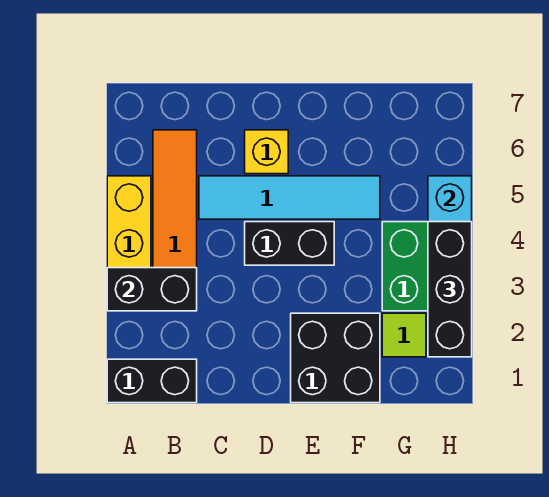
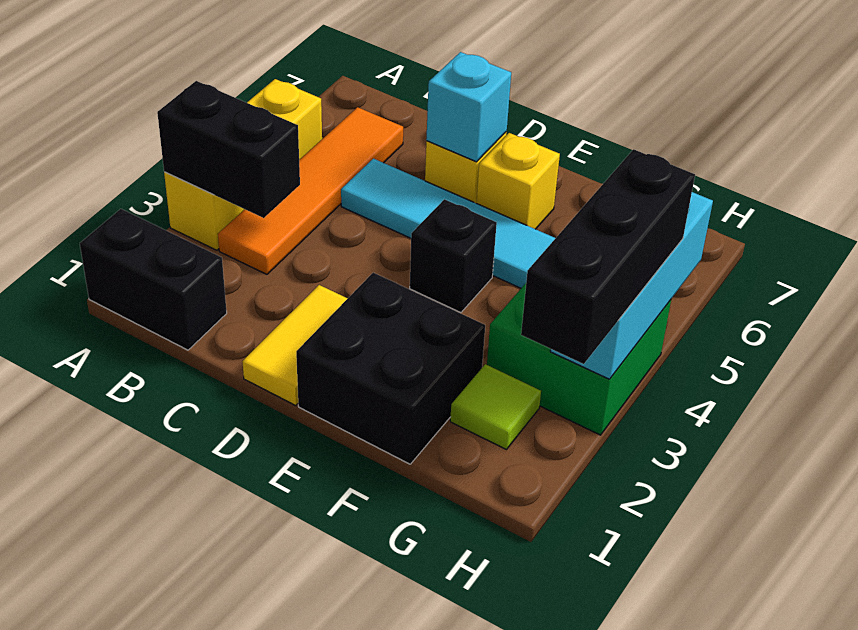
none -> yellow 1x2 tile [242,285,348,406]
black 1x2 brick [245,222,334,265] -> black 1x1 brick [410,199,497,313]
none -> cyan 1x1 brick [426,52,511,162]
none -> yellow 1x1 brick [476,133,560,229]

